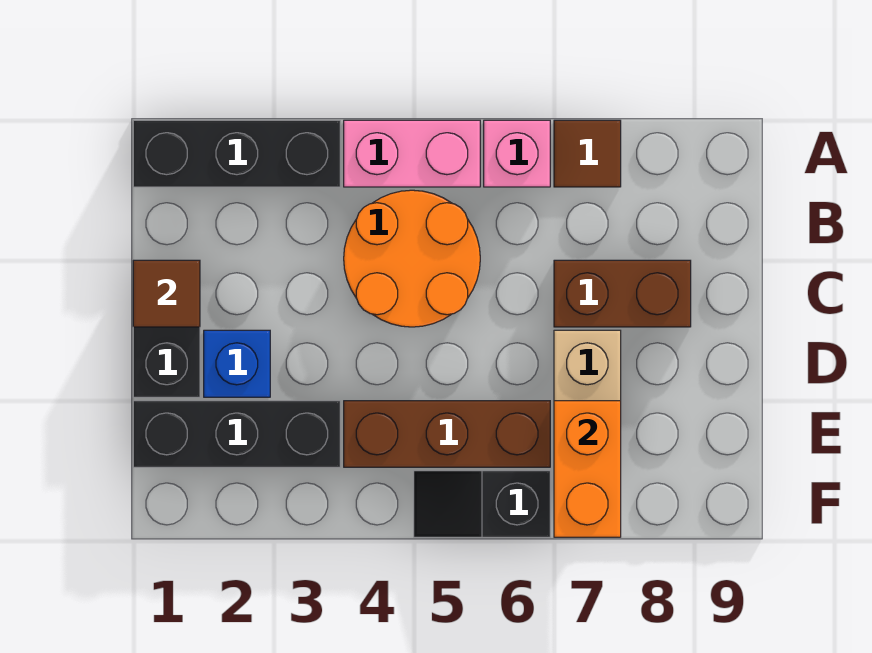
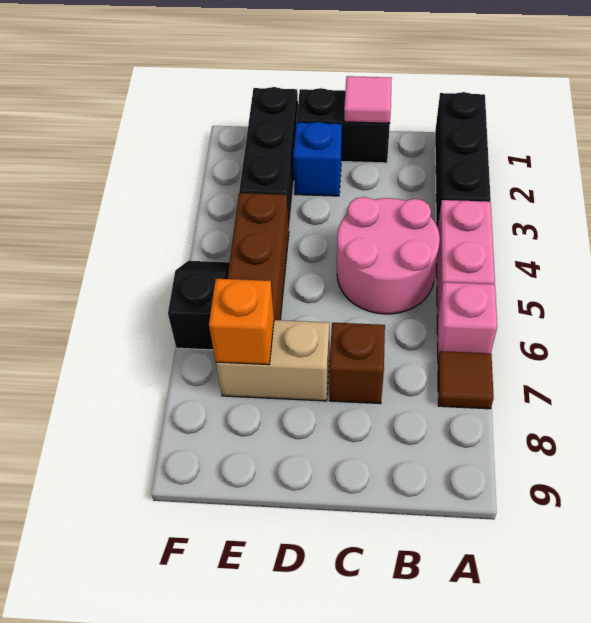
orange 2x2 round brick [344,190,480,327] -> pink 2x2 round brick [337,197,440,314]
brown 1x1 tile [133,260,200,327] -> pink 1x1 tile [344,76,392,123]
brown 1x2 brick [554,260,691,327] -> brown 1x1 brick [329,323,385,404]
orange 1x2 brick [554,401,621,537] -> orange 1x1 brick [209,279,274,365]

